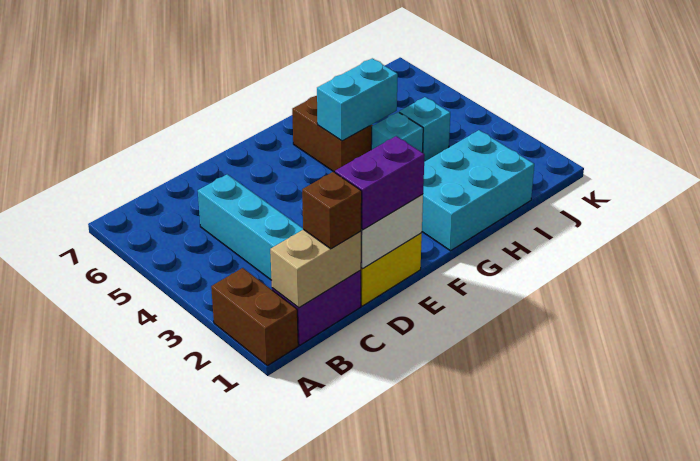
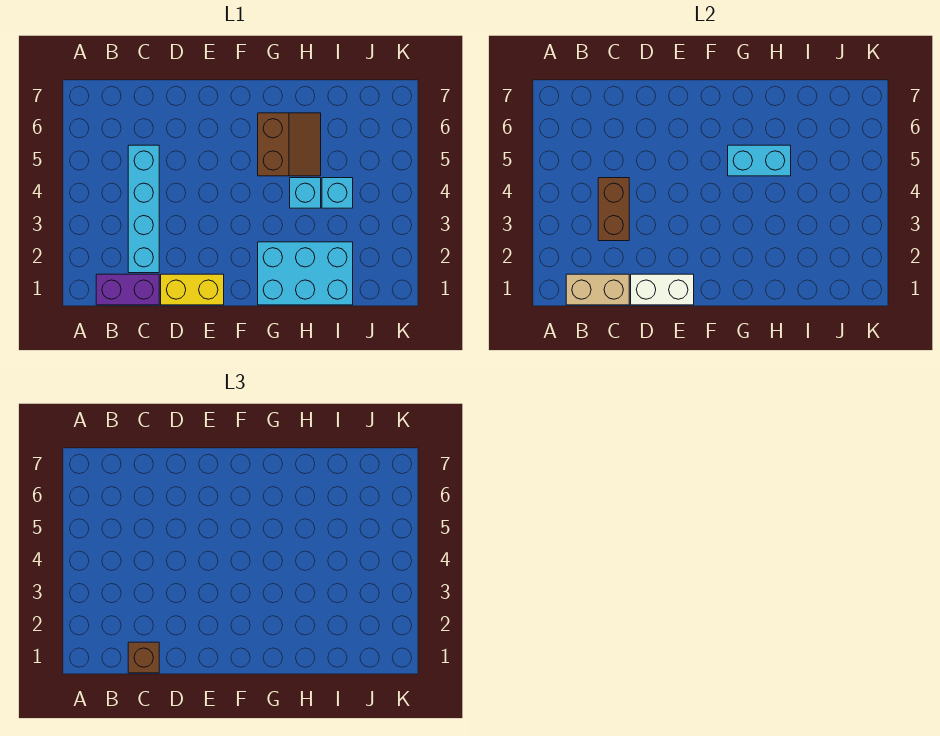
brown 1x2 brick [211,268,298,366] -> brown 1x2 brick moved to [598,178,629,241]
purple 1x2 brick [335,136,425,230] -> none

